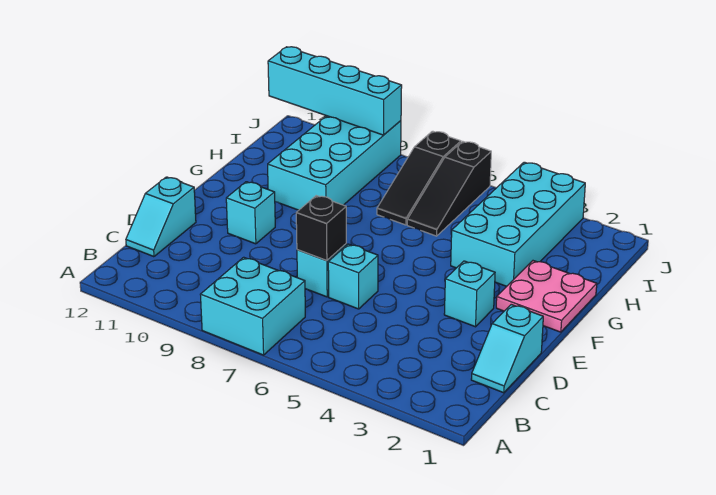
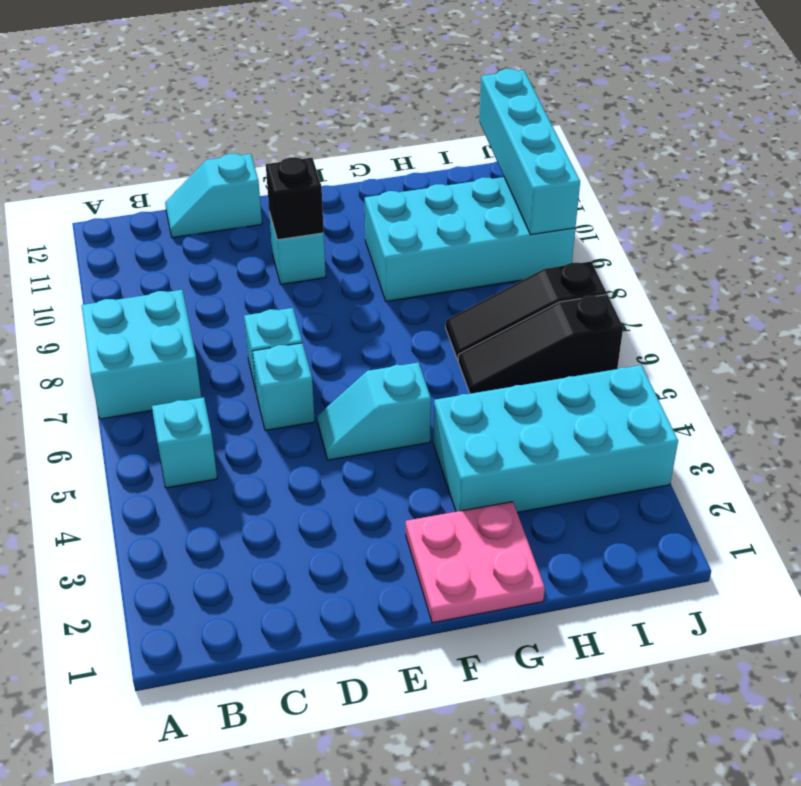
cyan 1x2 slope [471,304,543,393] -> cyan 1x2 slope moved to [317,362,431,460]
black 1x1 brick [296,196,346,261] -> black 1x1 brick moved to [266,157,324,240]
cyan 1x1 brick [444,261,495,327] -> cyan 1x1 brick moved to [152,397,217,488]

